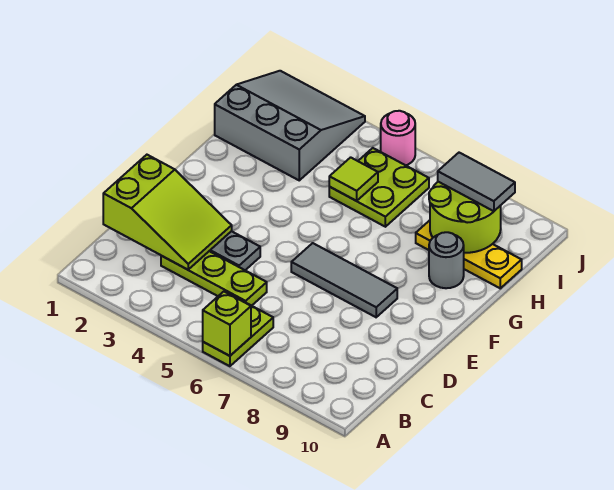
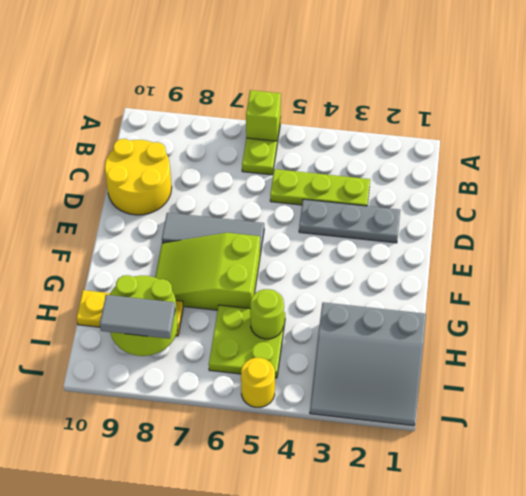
lime 2x3 slope [103,155,232,270] -> lime 2x3 slope moved to [155,233,260,310]
none -> yellow 2x2 round brick [105,139,172,215]
grey 1x1 round brick [429,232,464,288] -> none
lime 1x1 tile [329,157,378,201] -> lime 1x1 round brick [250,289,284,339]
pink 1x1 round brick [381,111,415,165] -> yellow 1x1 round brick [241,358,275,407]

